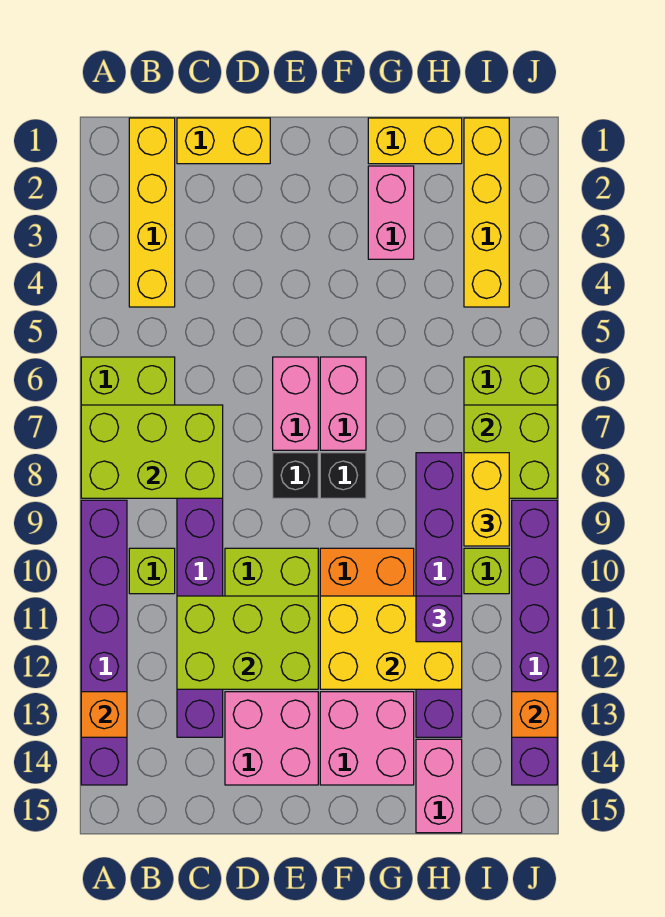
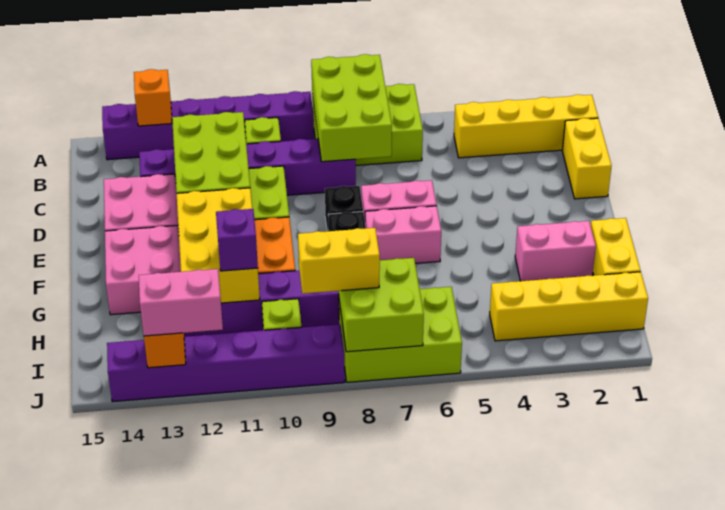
pink 1x2 brick [416,739,462,833] -> pink 1x2 brick moved to [139,269,223,336]

